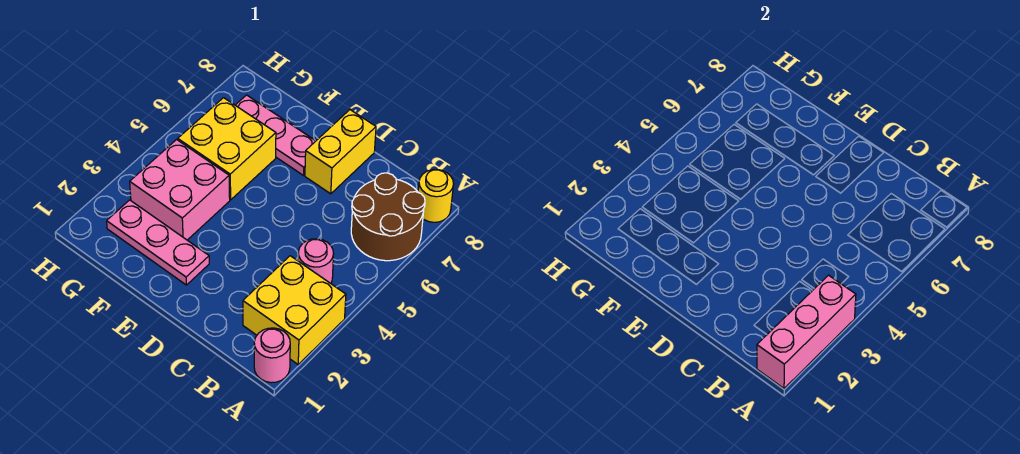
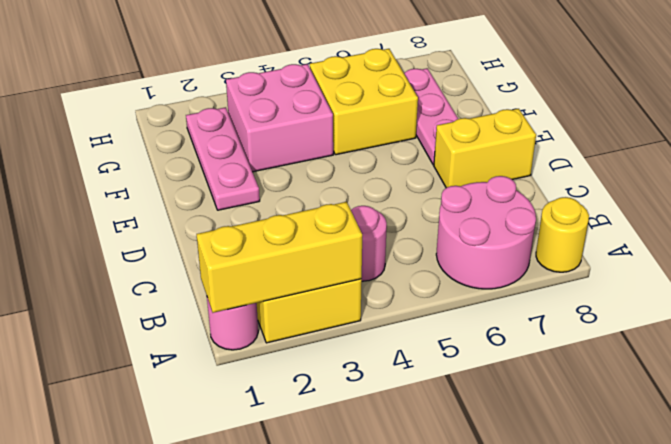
pink 1x3 brick [757,275,856,388] -> yellow 1x3 brick [196,202,362,313]
brown 2x2 round brick [351,173,425,261] -> pink 2x2 round brick [436,176,536,289]

